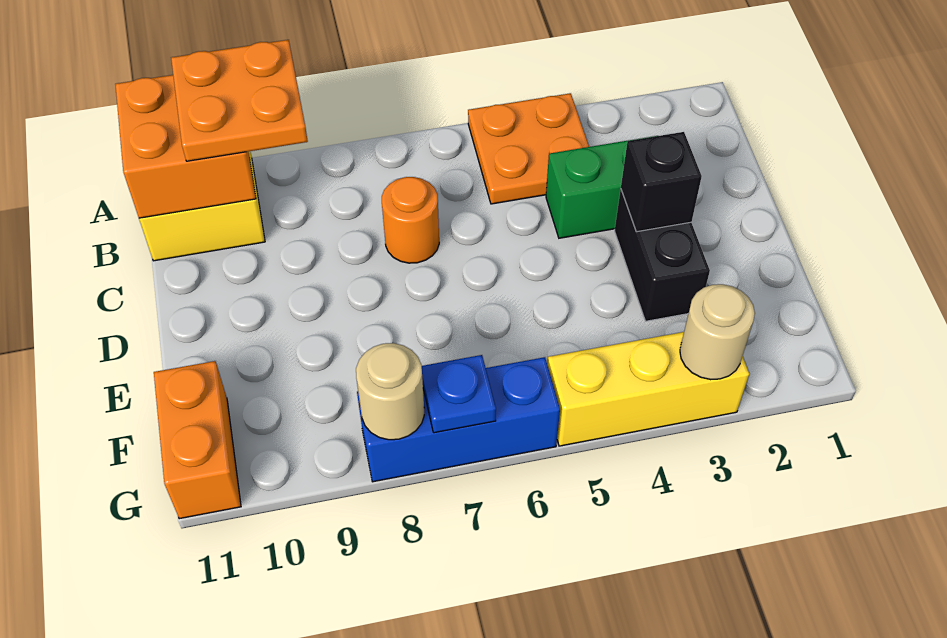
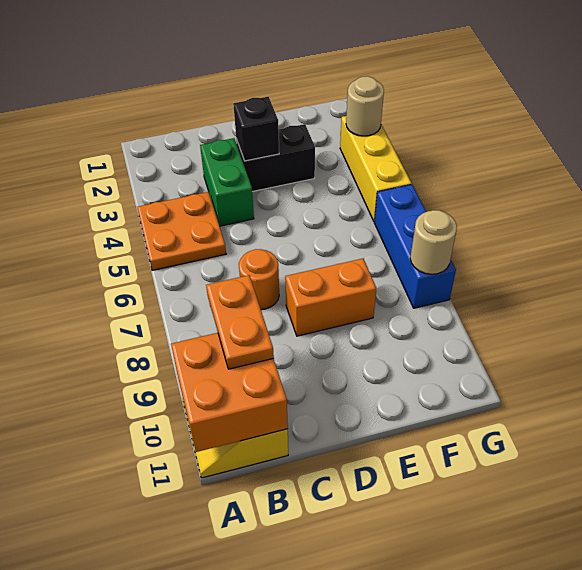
orange 2x2 plate [171,40,308,161] -> orange 1x2 plate [206,275,274,369]
orange 1x2 brick [154,361,241,519] -> orange 1x2 brick moved to [285,259,376,336]
blue 1x1 plate [422,355,496,433] -> none

